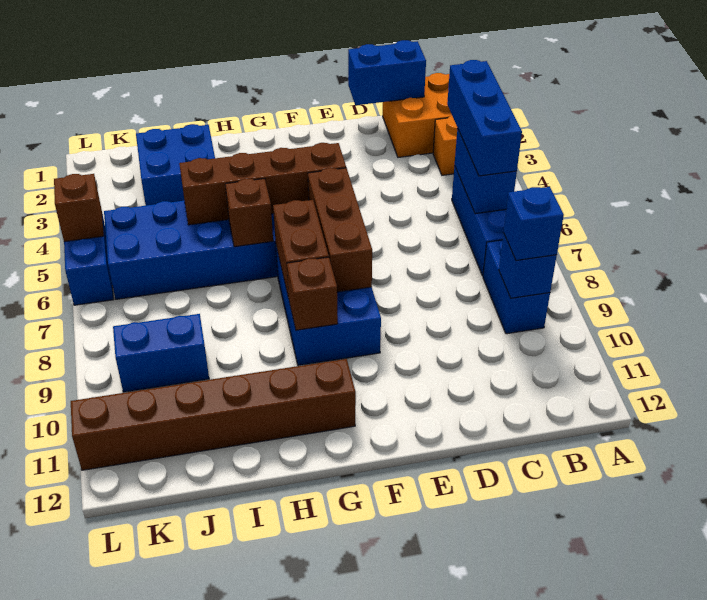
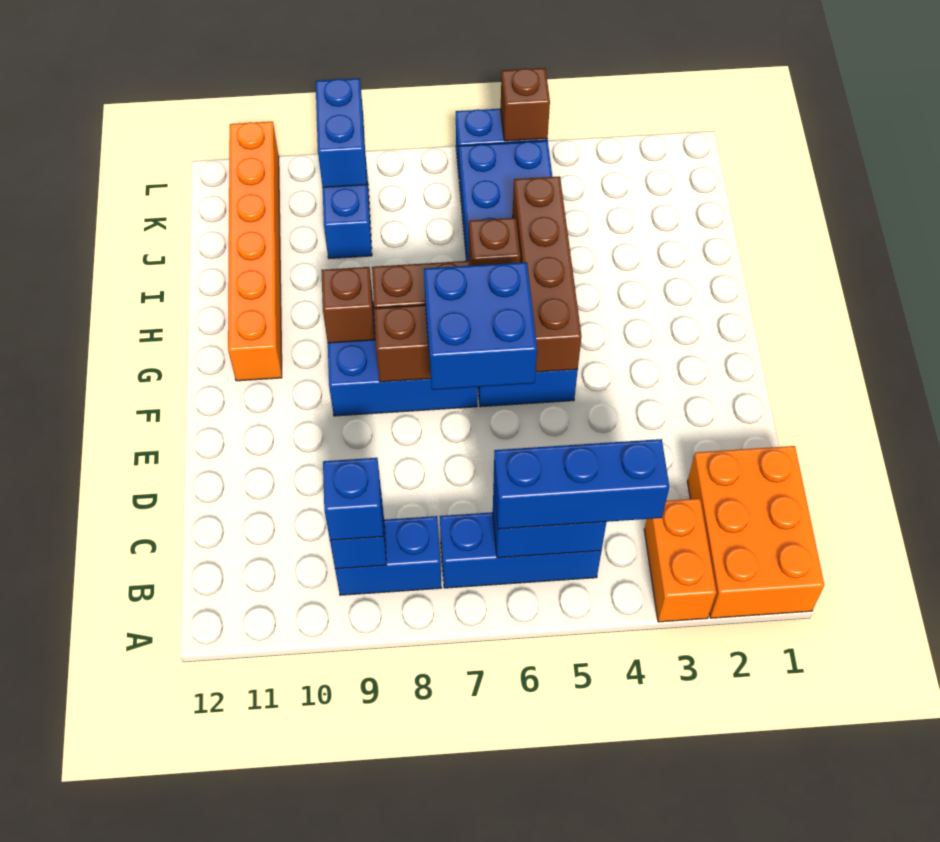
blue 1x2 brick [348,40,426,105] -> blue 1x2 brick moved to [316,78,367,187]
brown 1x6 brick [71,359,356,470] -> orange 1x6 brick [228,122,282,381]
blue 2x2 brick [136,124,215,205] -> blue 2x2 brick moved to [424,262,537,390]

